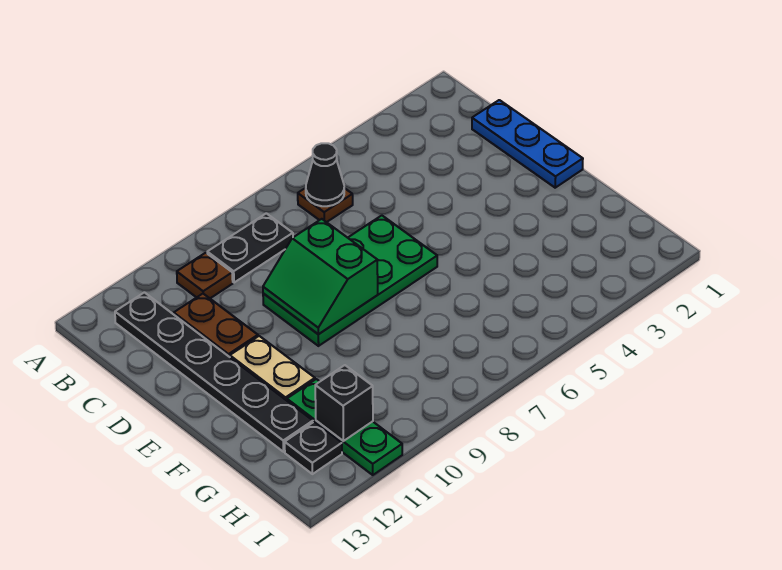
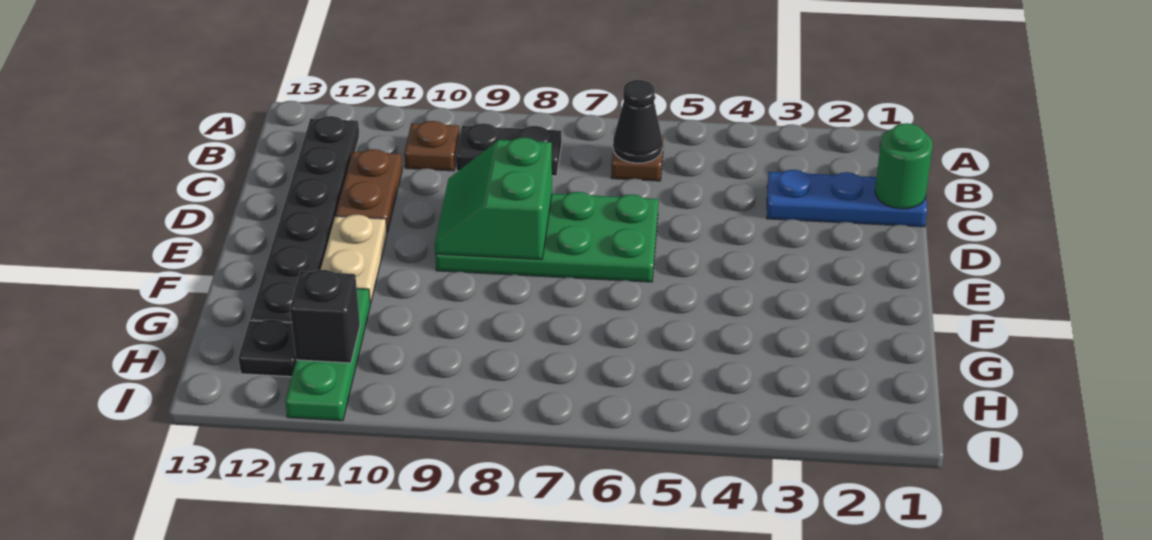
blue 1x3 plate [472,100,583,188] -> blue 1x3 plate turned to [767,170,927,227]
none -> green 1x1 round brick [875,123,933,209]

